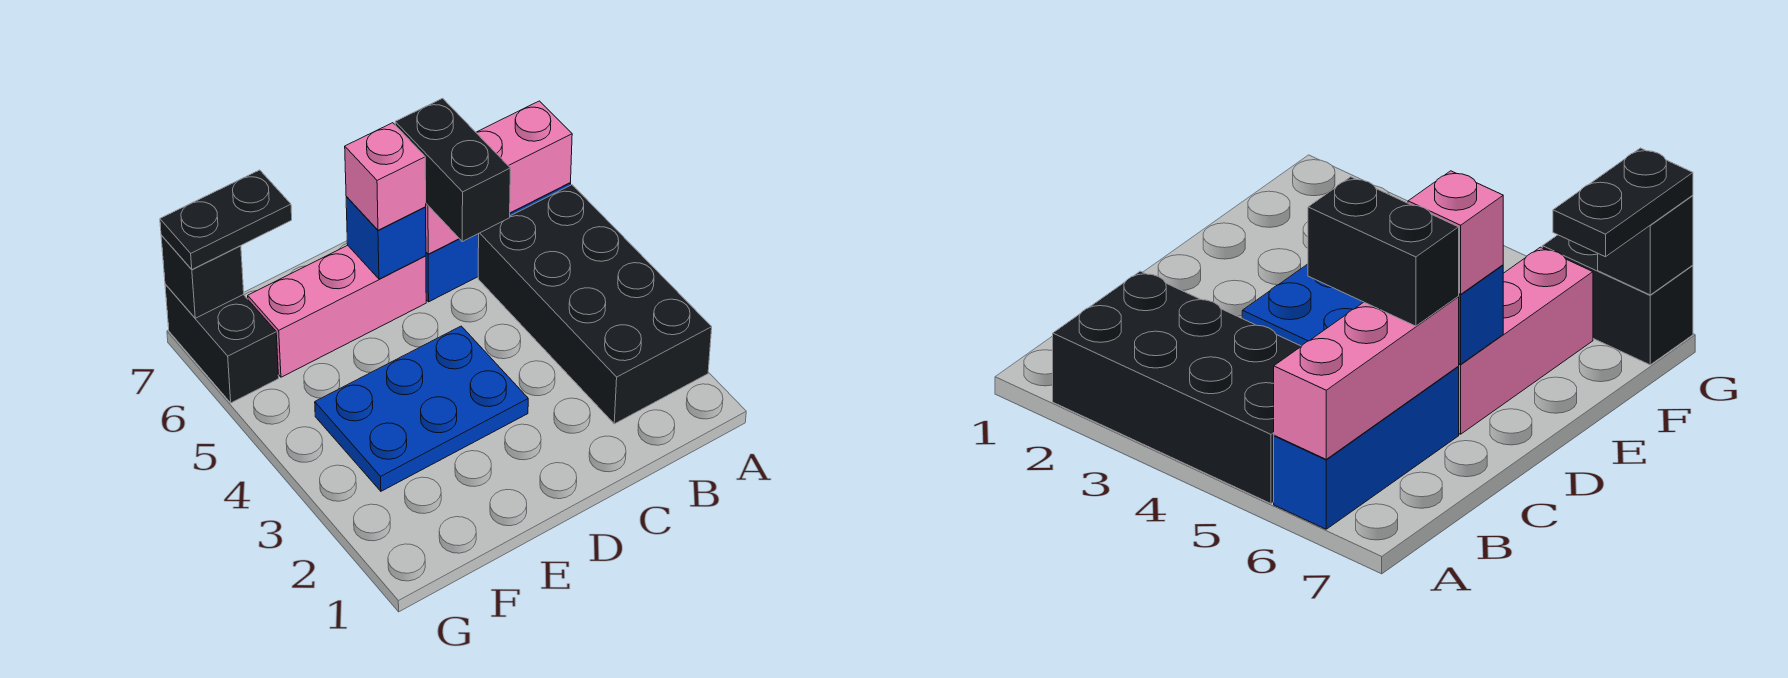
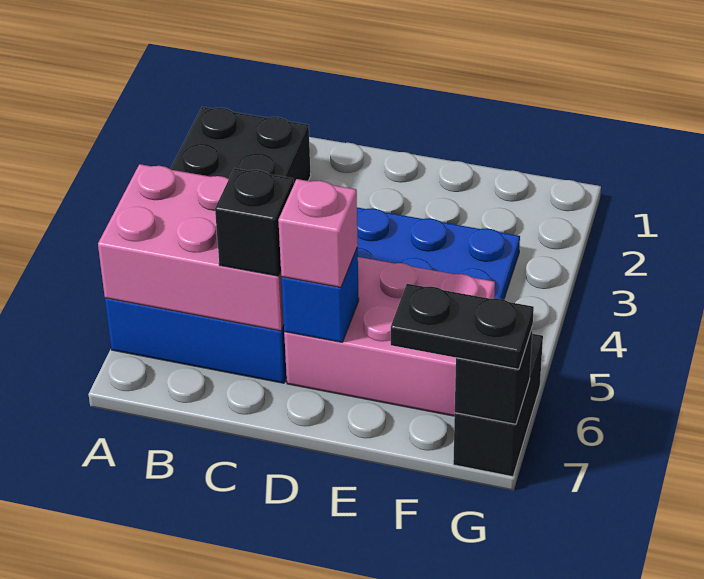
pink 1x3 brick [426,101,572,254] -> pink 2x3 brick [98,164,284,331]
black 1x2 brick [395,98,510,242] -> black 1x1 brick [215,168,294,276]
pink 1x3 brick [248,245,426,377] -> pink 2x3 brick [284,257,495,416]

